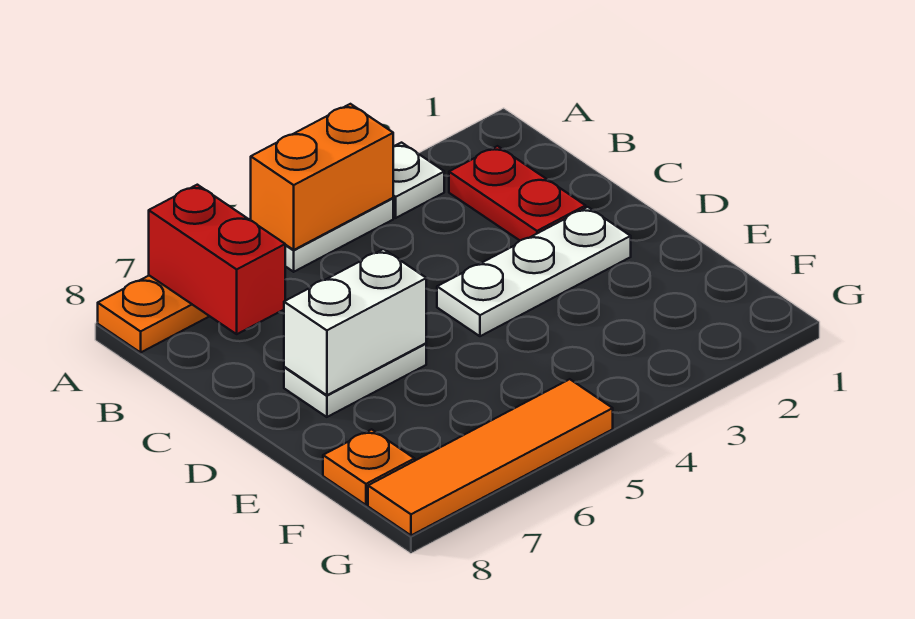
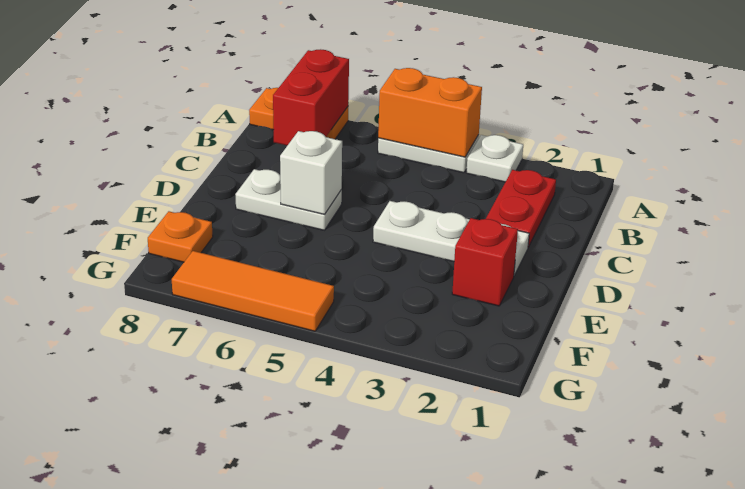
white 1x2 brick [284,249,426,395] -> white 1x1 brick [280,131,342,214]
none -> red 1x1 brick [452,218,518,306]
orange 1x4 tile [368,379,613,535] -> orange 1x3 tile [172,251,334,331]

